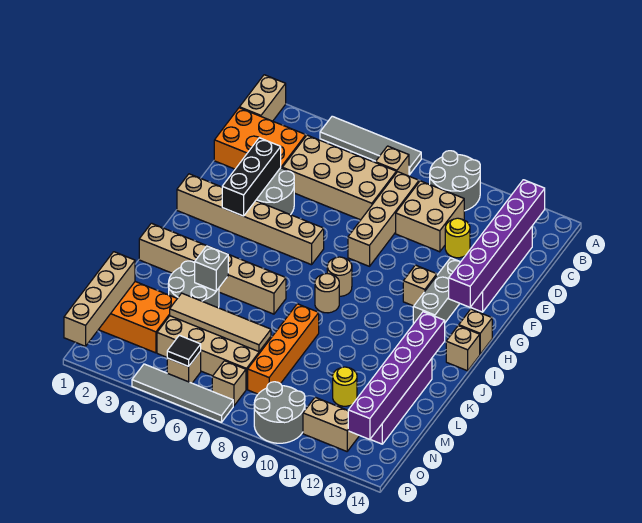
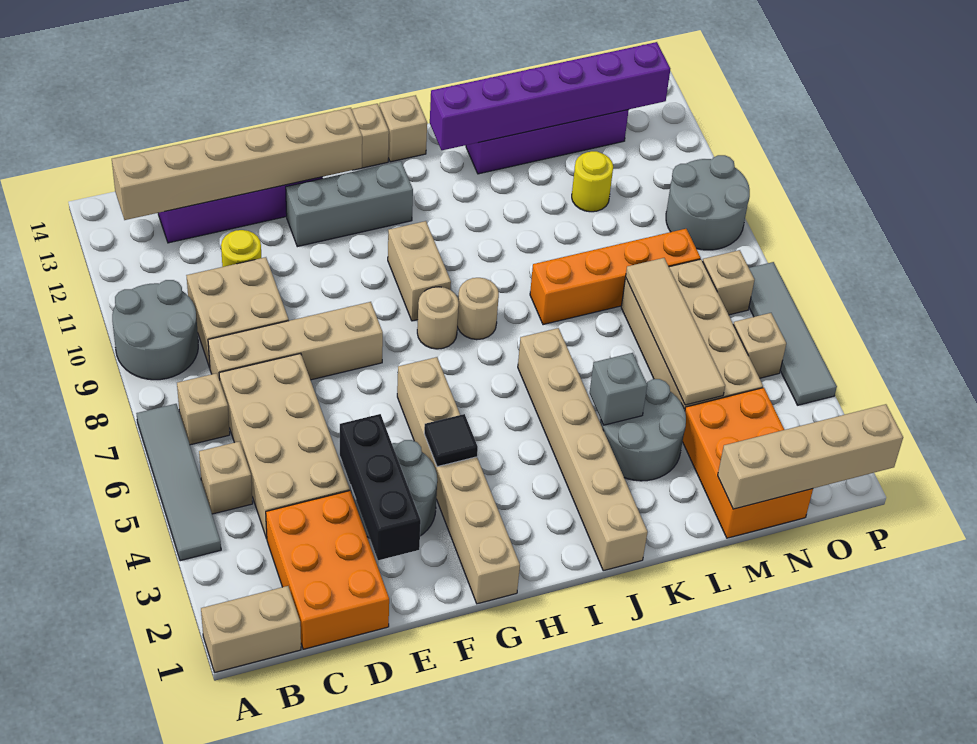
purple 1x6 brick [449,180,545,307] -> tan 1x6 brick [112,108,362,220]
black 1x3 brick [222,138,281,216] -> black 1x3 brick turned to [340,414,421,560]
tan 1x1 brick [403,265,437,306] -> tan 1x1 brick moved to [199,441,253,514]
black 1x1 tile [167,335,201,366] -> black 1x1 tile moved to [424,414,478,467]
tan 1x2 brick [303,397,359,451] -> tan 1x2 brick moved to [388,221,451,321]

